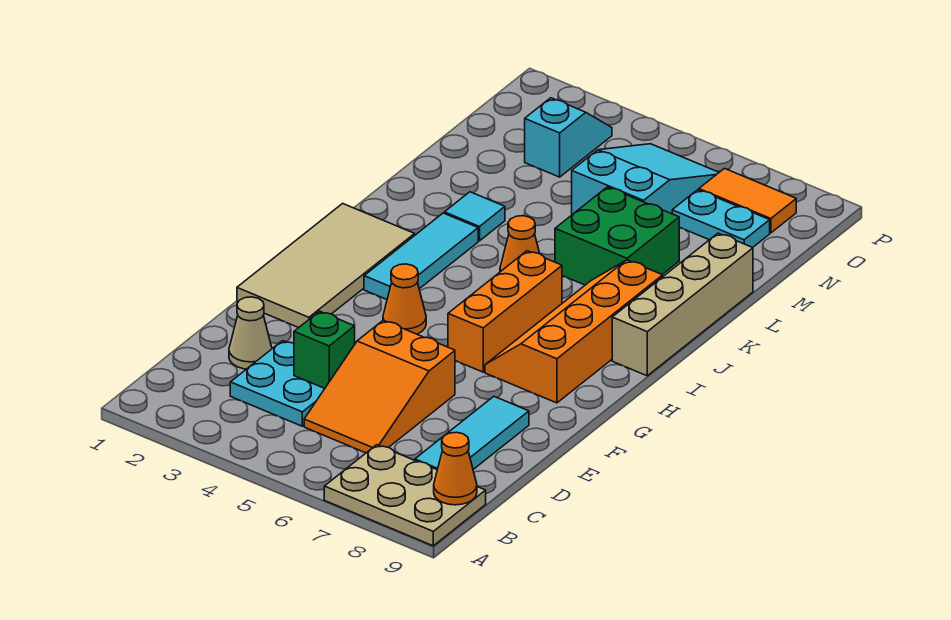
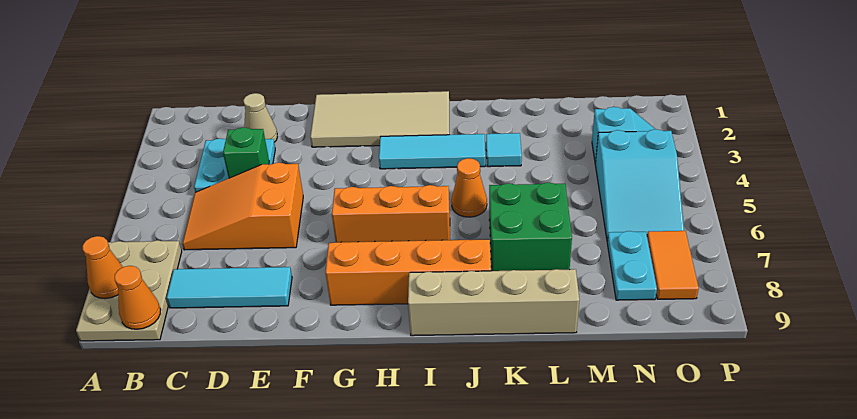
orange 1x1 cone [383,264,426,334] -> orange 1x1 cone moved to [83,236,123,299]
cyan 2x3 slope [572,144,719,215] -> cyan 2x3 slope turned to [595,129,684,240]

